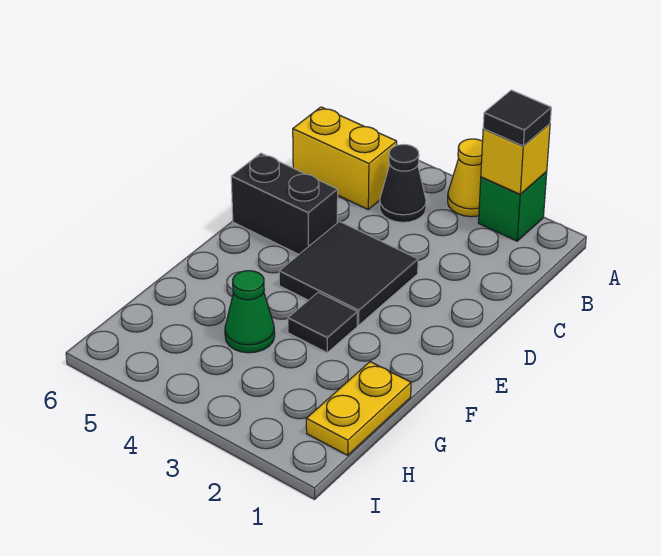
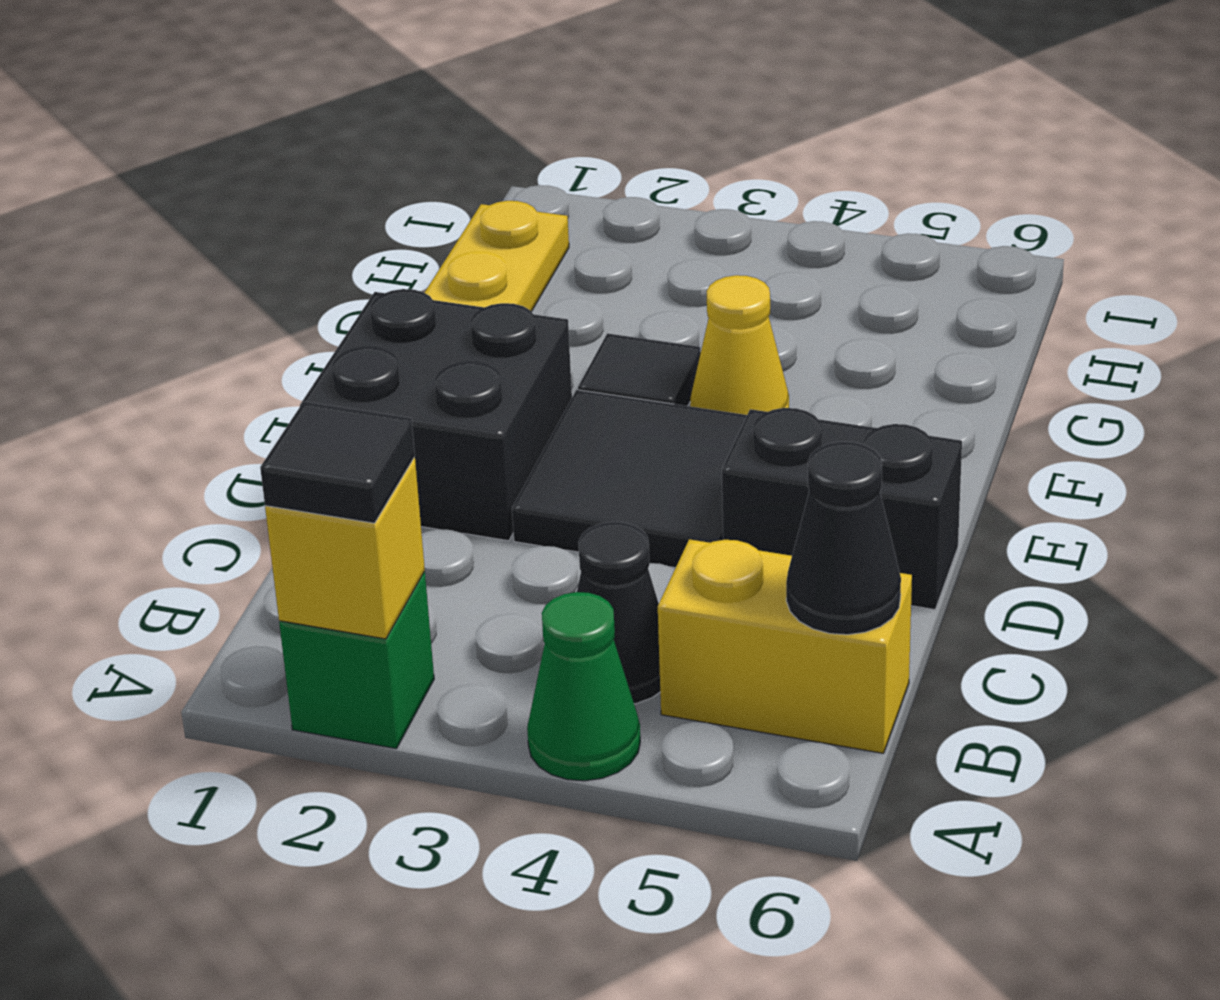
yellow 1x1 cone [448,139,483,217] -> yellow 1x1 cone moved to [690,275,789,415]
none -> black 1x1 cone [786,442,901,635]
none -> black 2x2 brick [300,289,572,541]
green 1x1 cone [225,271,275,353] -> green 1x1 cone moved to [527,592,640,781]

